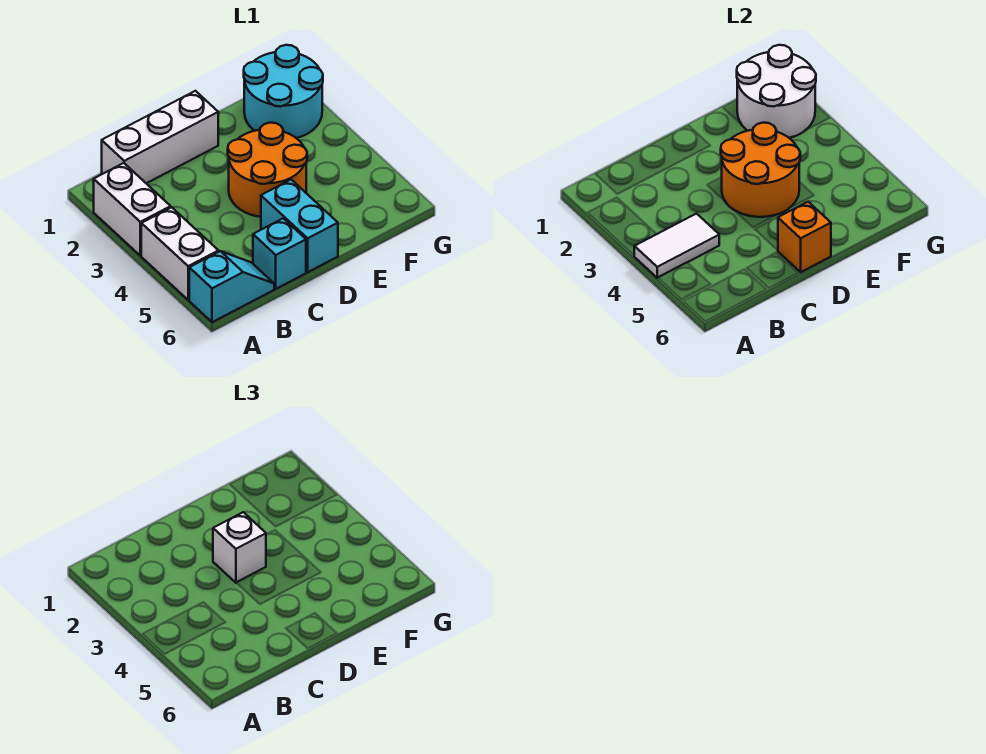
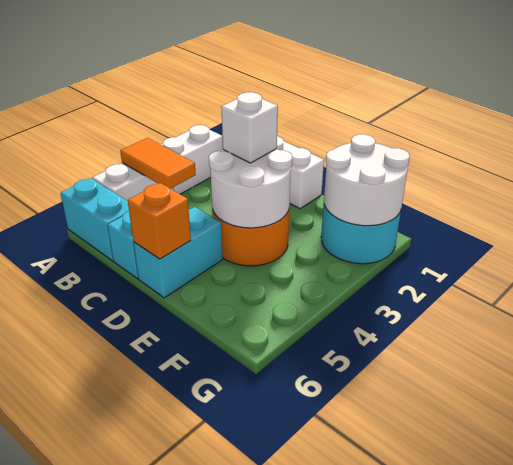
white 1x2 tile [634,214,719,278] -> orange 1x2 tile [120,138,196,189]
cyan 1x2 slope [189,251,274,322] -> cyan 1x2 brick [61,178,129,261]
orange 2x2 round brick [721,123,800,217] -> white 2x2 round brick [209,149,292,228]

